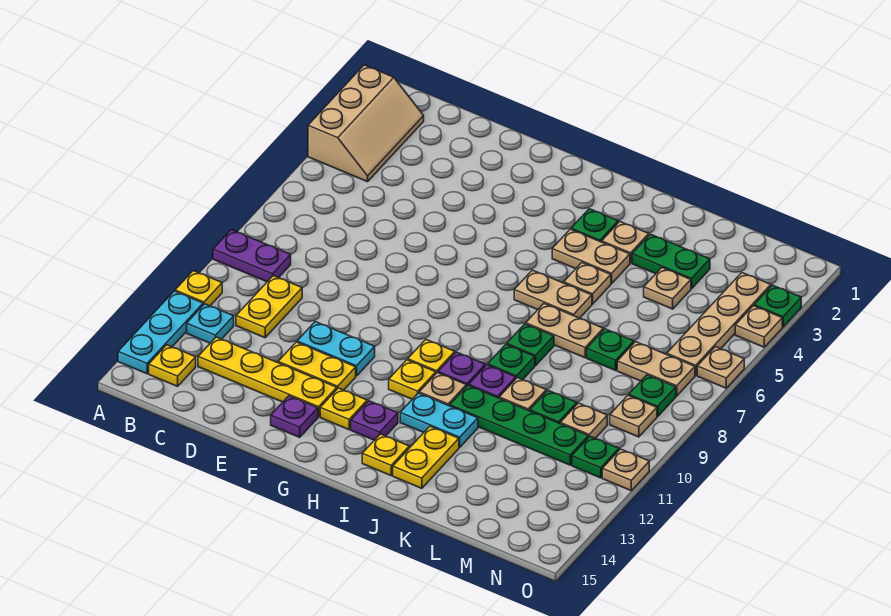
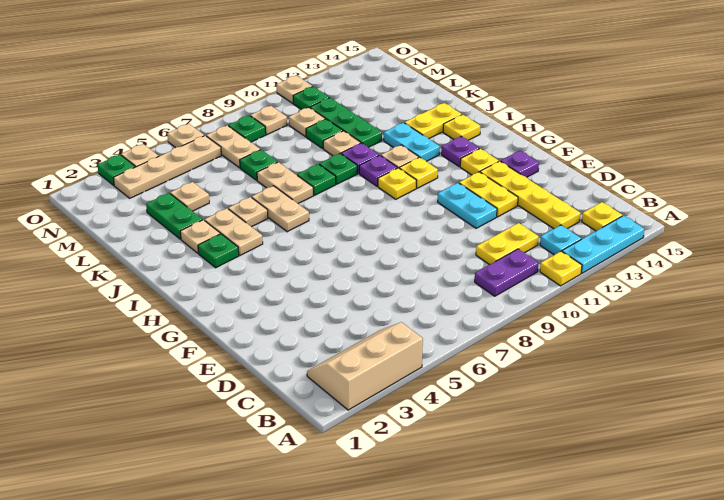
purple 1x2 plate [213,230,291,282] -> purple 1x2 plate turned to [475,249,538,296]
green 1x4 plate [450,385,588,465] -> green 1x3 plate [310,98,382,147]

